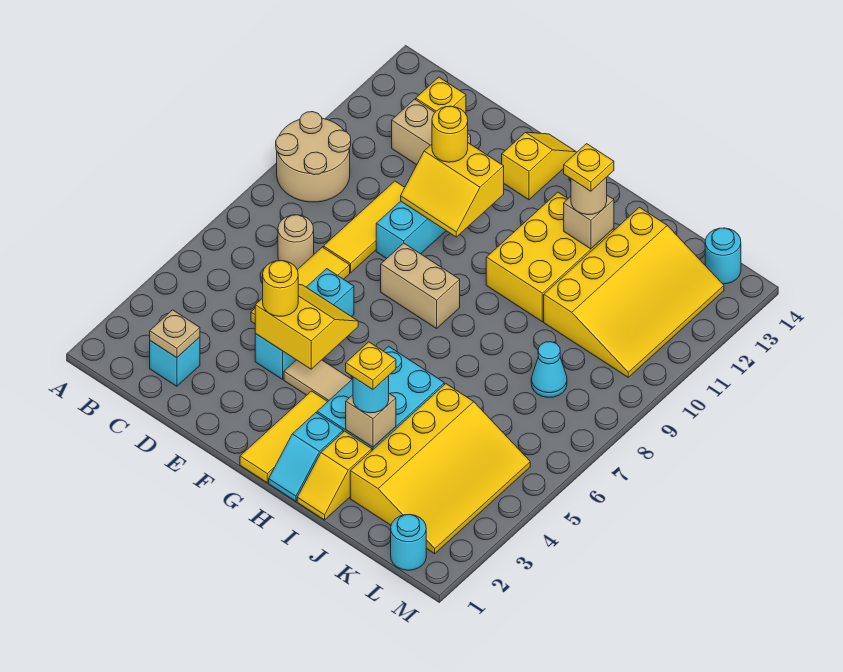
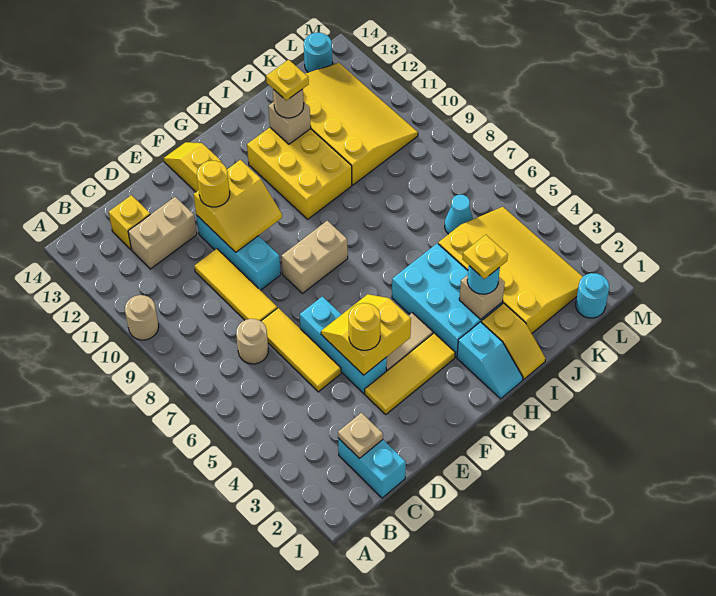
tan 2x2 round brick [276,112,351,202] -> tan 1x1 round brick [125,295,159,340]
cyan 1x1 brick [150,337,200,386] -> cyan 1x2 brick [338,438,406,498]
yellow 1x3 tile [240,391,328,483] -> yellow 1x3 tile turned to [365,333,455,414]
cyan 1x1 cone [531,342,567,397] -> cyan 1x1 cone moved to [445,195,473,234]

